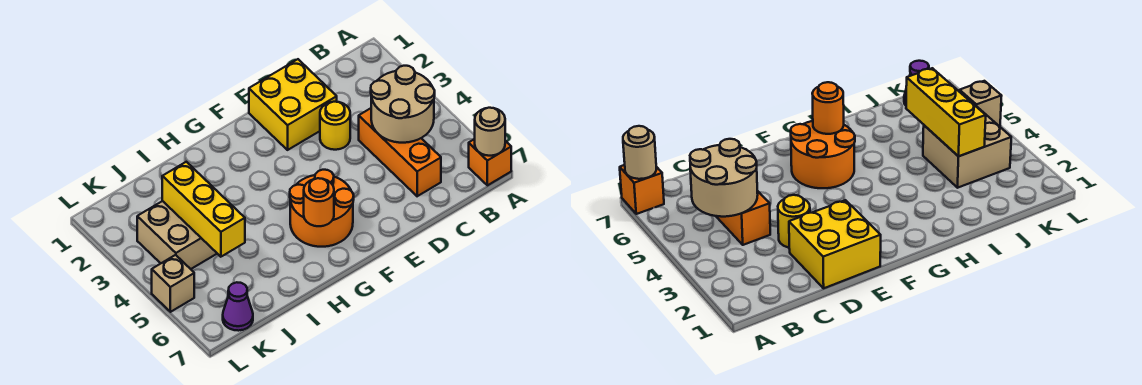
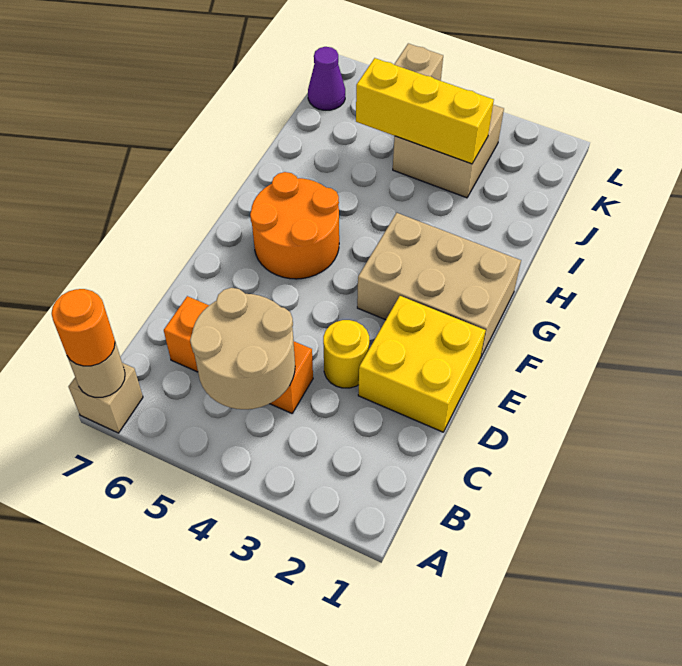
orange 1x1 brick [469,139,511,185] -> tan 1x1 brick [69,363,143,433]
none -> tan 2x3 brick [357,213,521,358]
orange 1x1 round brick [304,178,334,226] -> orange 1x1 round brick moved to [52,289,115,366]

